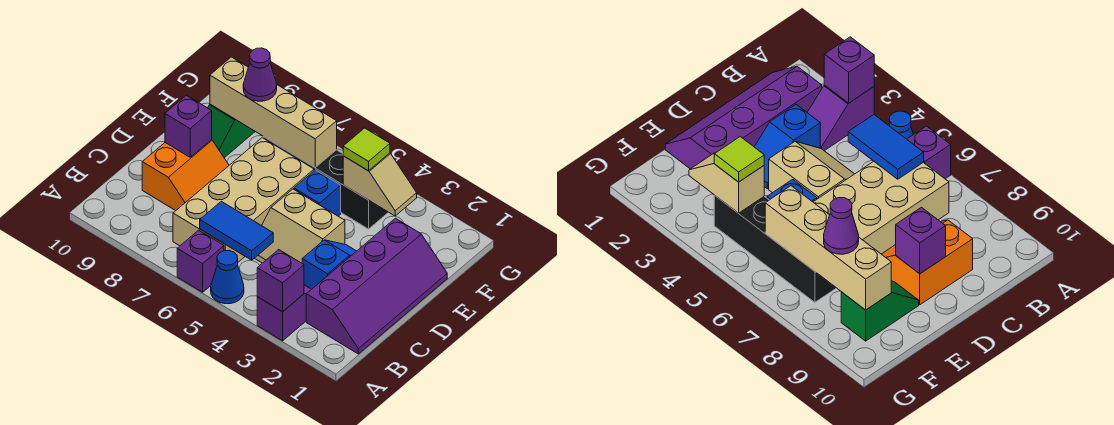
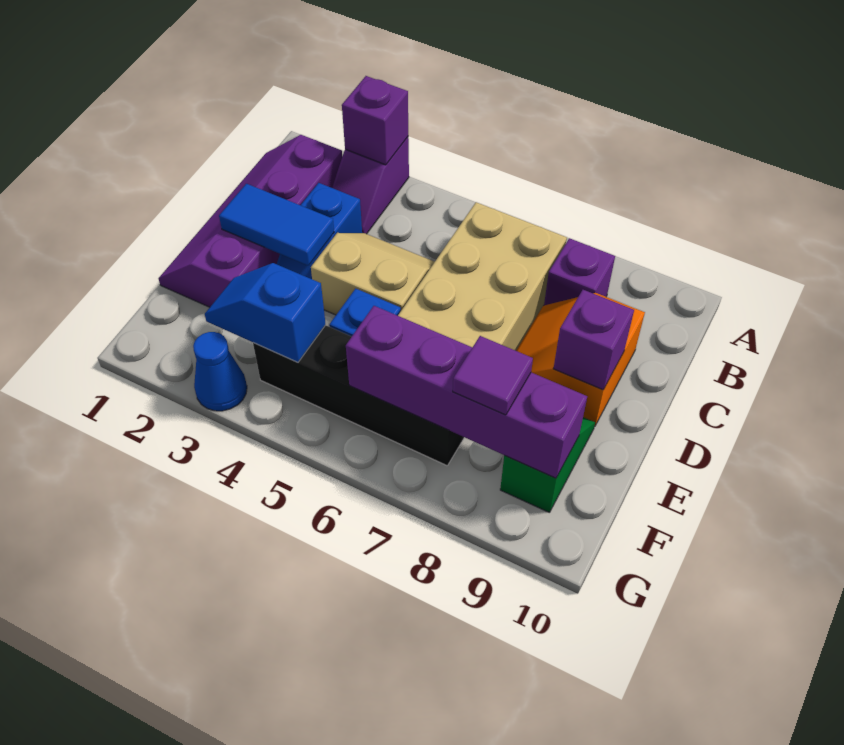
blue 1x1 cone [211,251,244,304] -> blue 1x1 cone moved to [193,332,247,411]
purple 1x1 brick [177,230,224,292] -> purple 1x1 brick moved to [544,238,615,305]
blue 1x2 tile [200,201,273,260] -> blue 1x2 tile moved to [219,184,334,265]
tan 1x2 slope [343,153,417,216] -> blue 1x2 slope [205,263,326,362]
lime 1x1 tile [343,128,390,171] -> none
tan 1x4 brick [210,57,337,167] -> purple 1x4 brick [346,306,587,478]
purple 1x1 cone [243,48,277,101] -> purple 1x1 tile [453,336,533,415]

